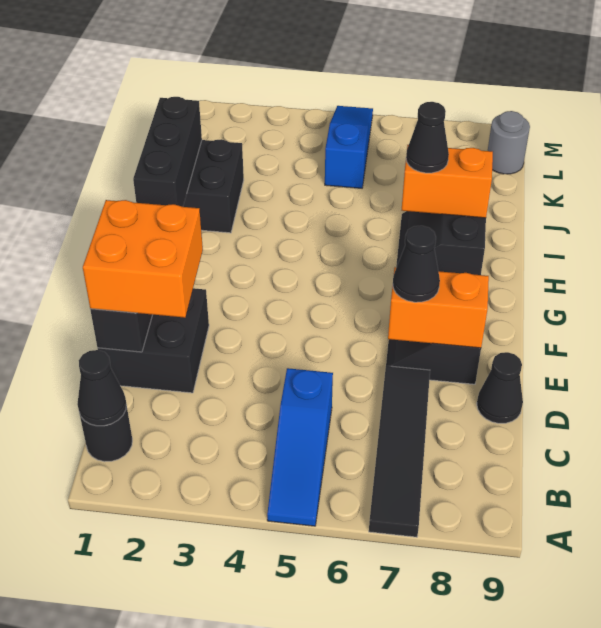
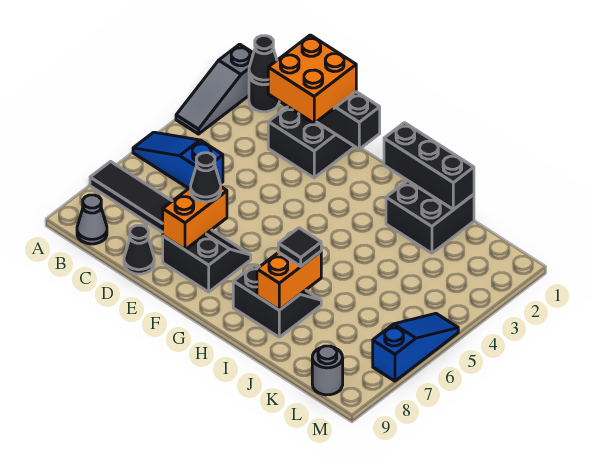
none -> grey 1x3 slope [176,44,253,134]
none -> grey 1x1 cone [77,195,107,244]
black 1x1 cone [406,102,449,173] -> black 1x1 tile [278,228,321,266]
blue 1x3 slope [325,106,373,188] -> blue 1x3 slope turned to [373,313,458,381]

